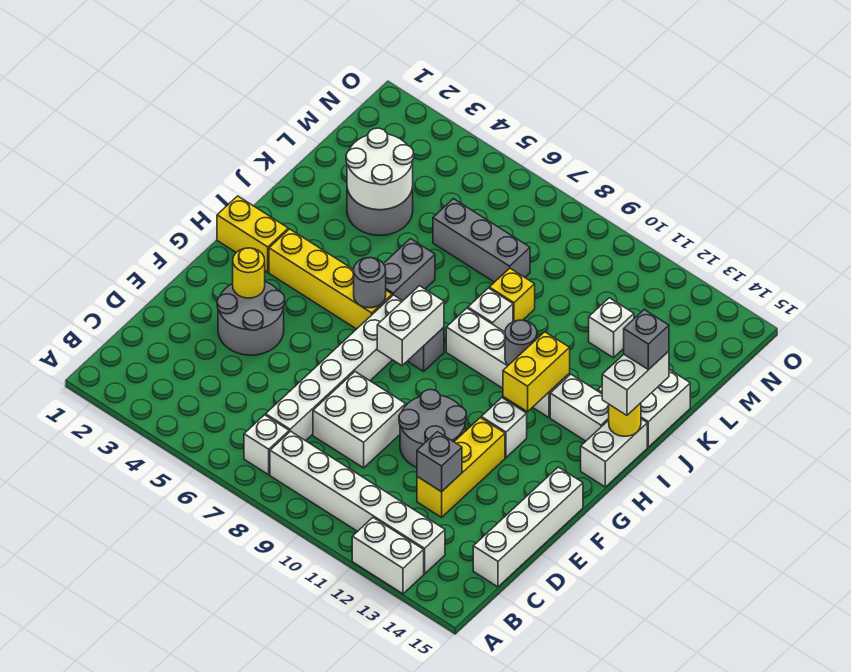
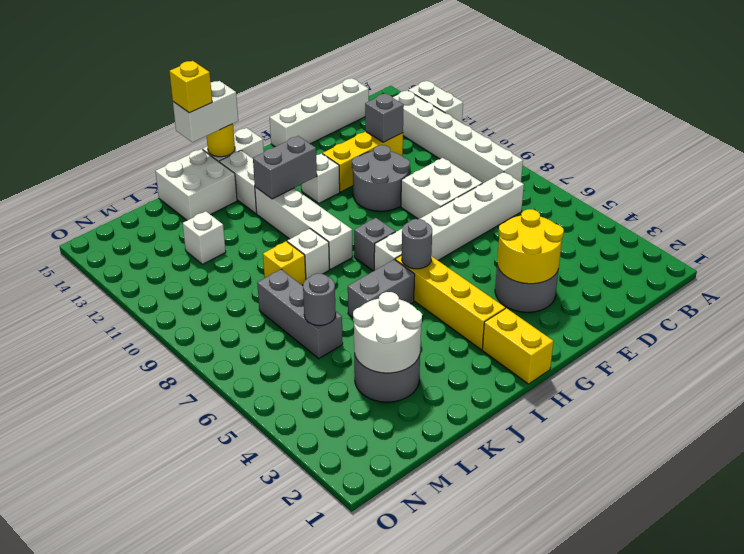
white 1x1 brick [244,415,289,475] -> none
yellow 1x1 round brick [233,248,265,298] -> yellow 2x2 round brick [497,209,564,284]
white 1x2 brick [377,286,444,366] -> none
yellow 1x2 brick [503,332,570,412] -> grey 1x2 brick [253,136,317,199]
grey 1x1 round brick [505,320,537,365] -> grey 1x1 round brick moved to [303,273,336,325]
grey 1x1 brick [624,310,669,370] -> yellow 1x1 brick [169,61,212,113]

